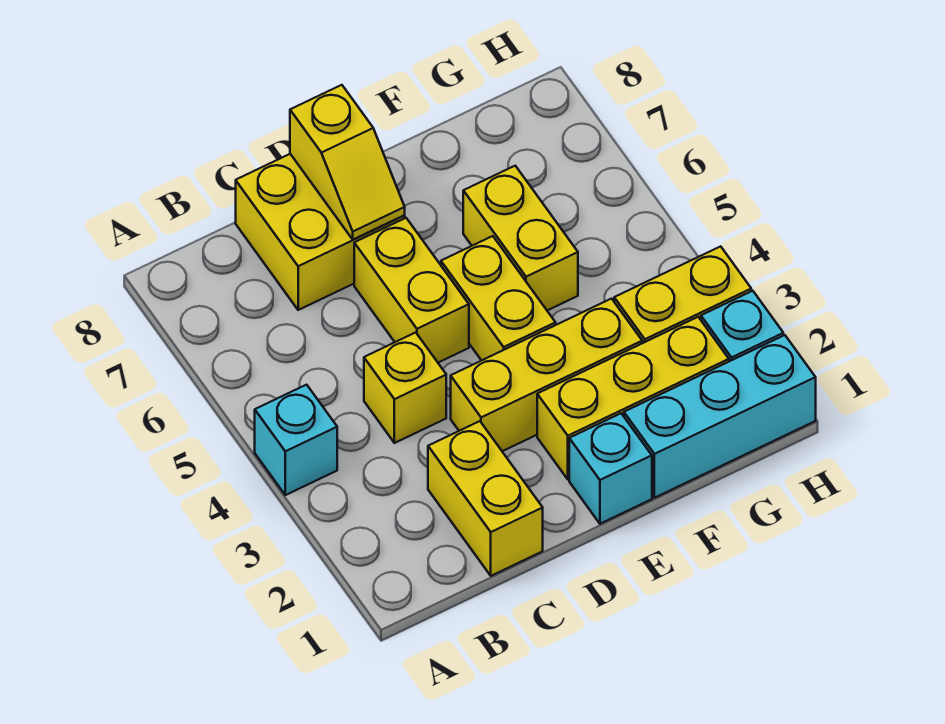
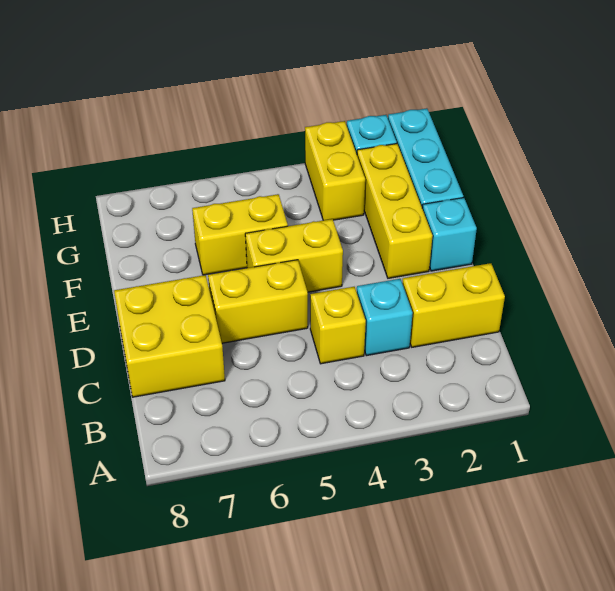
cyan 1x1 brick [255,385,337,495] -> cyan 1x1 brick moved to [357,279,413,356]
yellow 1x3 brick [451,299,642,451] -> none
yellow 1x2 slope [290,85,405,240] -> none

